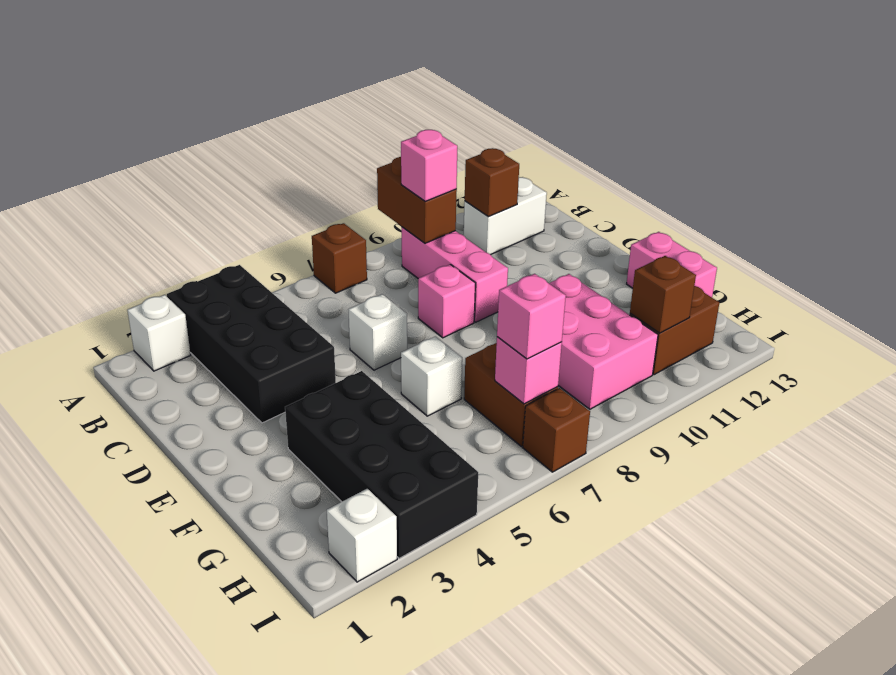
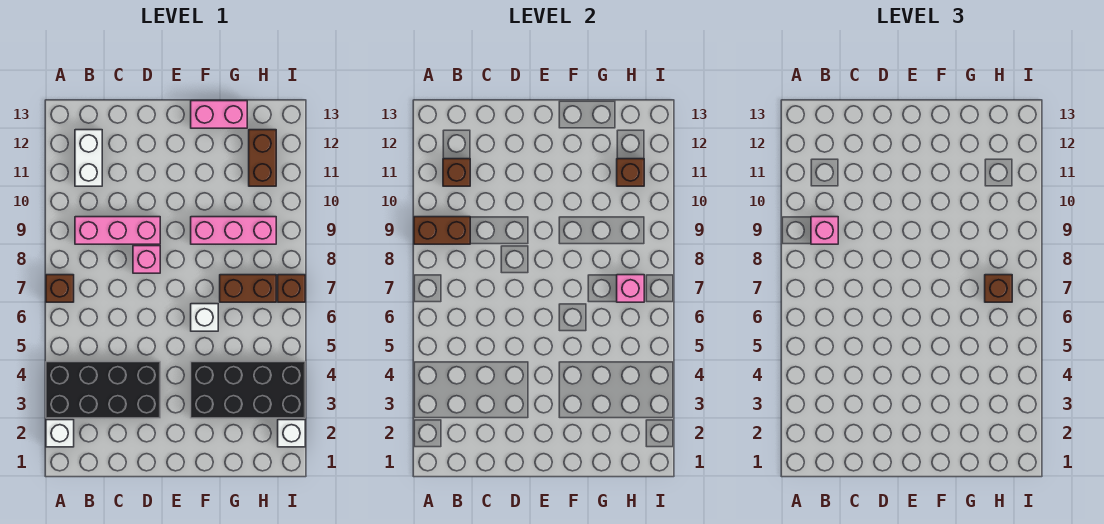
white 1x1 brick [348,294,407,370] -> none
pink 2x3 brick [549,274,658,409] -> pink 1x3 brick [191,217,276,244]
pink 1x1 brick [497,274,566,359] -> brown 1x1 brick [985,275,1012,302]

